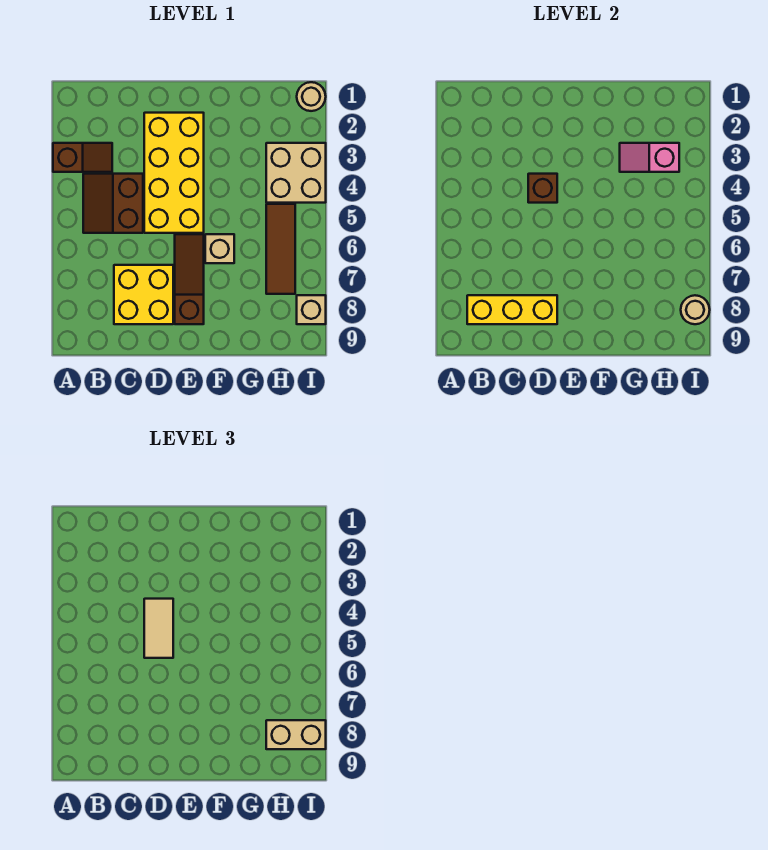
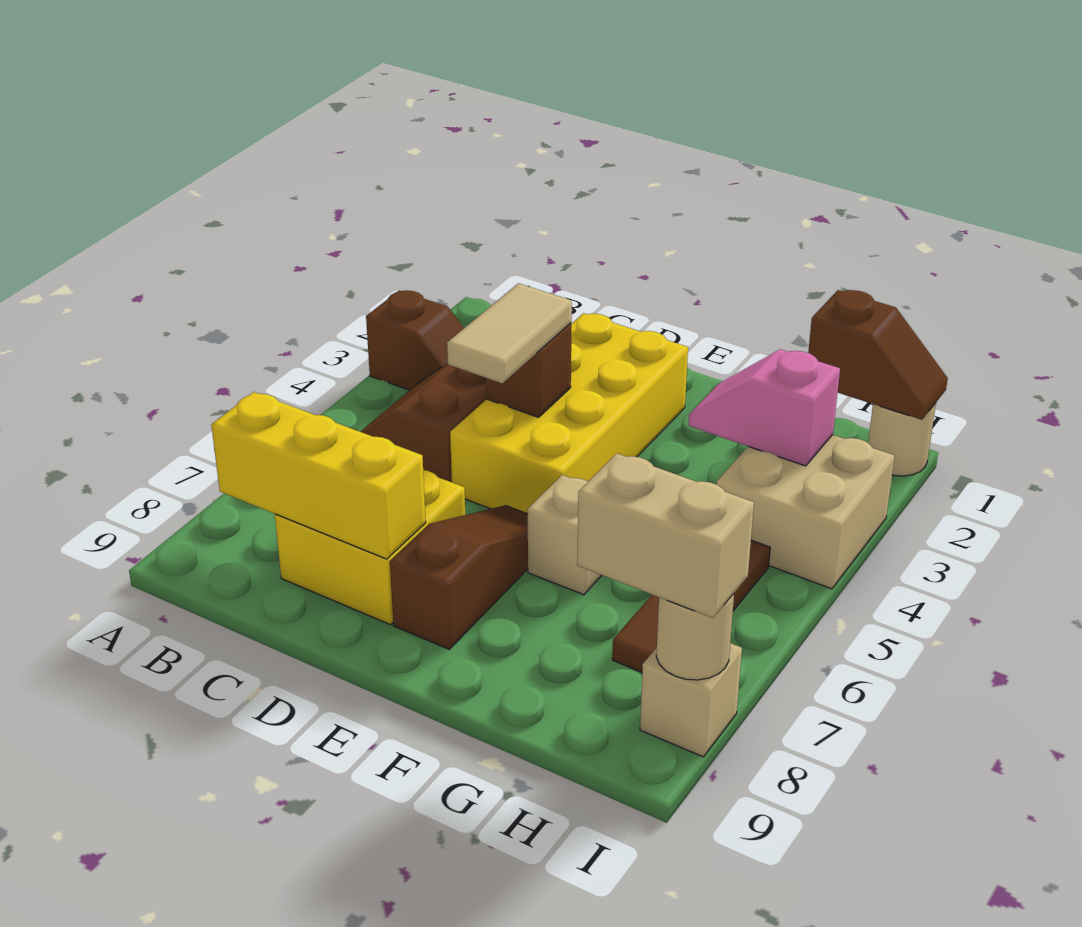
none -> brown 1x2 slope [808,290,948,420]

